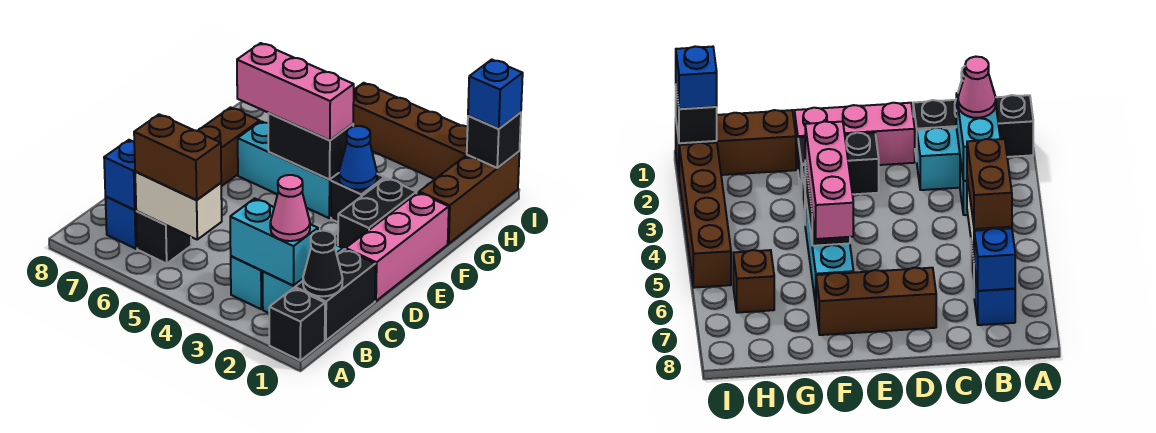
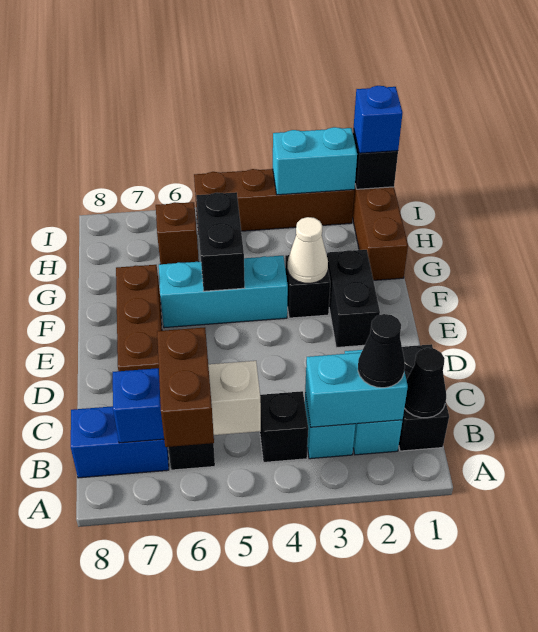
black 1x1 brick [269,288,325,361] -> black 1x1 brick moved to [260,391,308,462]
pink 1x1 cone [270,175,310,241] -> black 1x1 cone [358,314,405,388]
brown 1x2 brick [134,114,221,200] -> brown 1x2 brick turned to [157,327,214,447]
blue 1x1 brick [105,197,137,249] -> blue 1x2 brick [71,406,169,478]
pink 1x3 brick [346,193,449,301] -> none
blue 1x1 cone [339,126,377,190] -> white 1x1 cone [288,217,328,283]
black 1x2 brick [268,113,353,180] -> black 1x2 brick turned to [196,192,245,291]
pink 1x3 brick [237,43,354,140] -> none
none -> cyan 1x2 brick [273,127,357,195]

